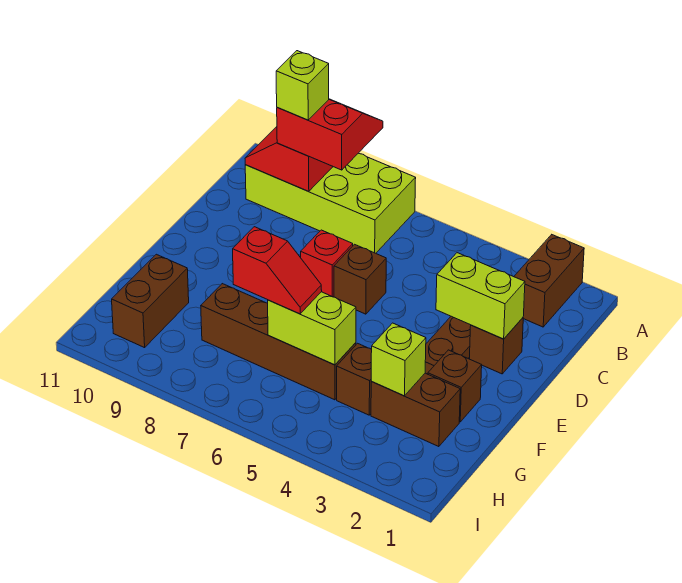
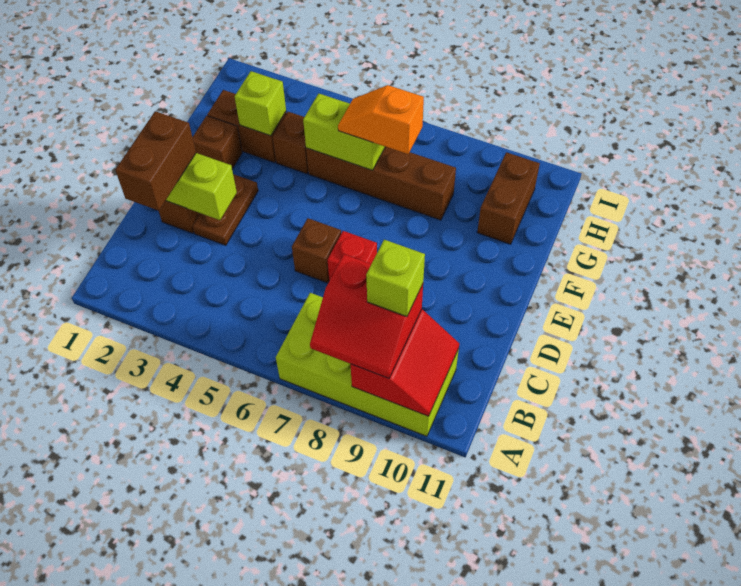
brown 1x2 brick [514,235,584,327] -> brown 1x2 brick moved to [115,111,196,211]
red 1x2 slope [233,227,322,314] -> orange 1x2 slope [338,85,424,154]

